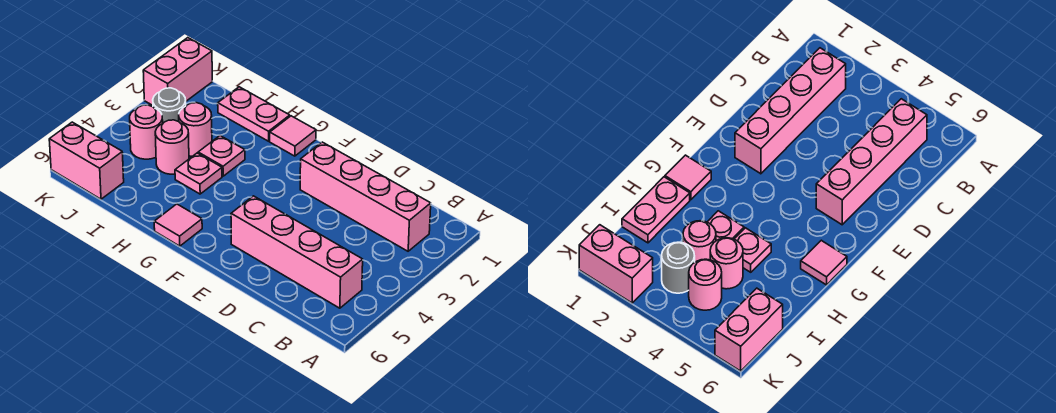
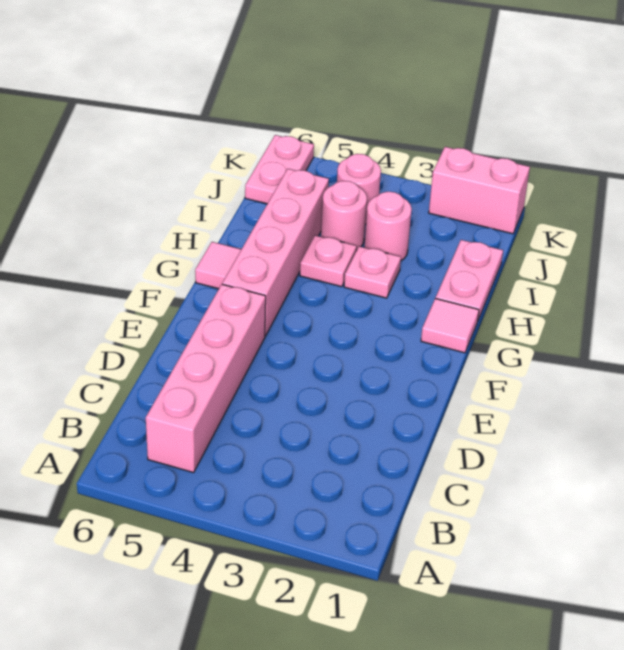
pink 1x4 brick [300,142,431,251] -> pink 1x4 brick moved to [222,169,329,336]
grey 1x1 round brick [153,88,186,123] -> none
pink 1x2 brick [49,122,124,199] -> pink 1x2 plate [245,135,314,204]

